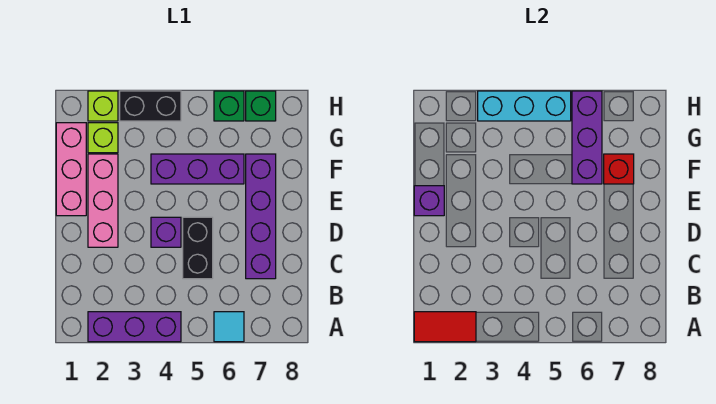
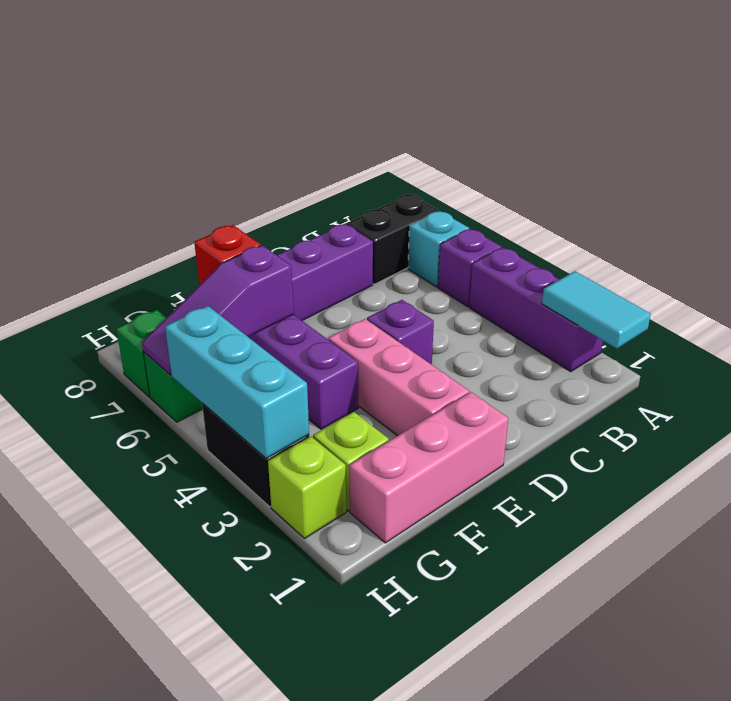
red 1x2 tile [414,312,476,342] -> cyan 1x2 tile [542,271,651,349]
cyan 1x1 tile [214,312,244,342] -> cyan 1x1 brick [408,211,469,287]
black 1x2 brick [183,217,213,279] -> black 1x2 brick moved to [347,194,438,284]
pink 1x3 brick [88,154,118,247] -> pink 1x3 brick turned to [329,319,469,436]
purple 1x1 brick [414,186,444,216] -> purple 1x1 brick moved to [438,229,501,306]
purple 1x3 brick [572,91,602,184] -> purple 1x3 slope [142,245,294,375]

